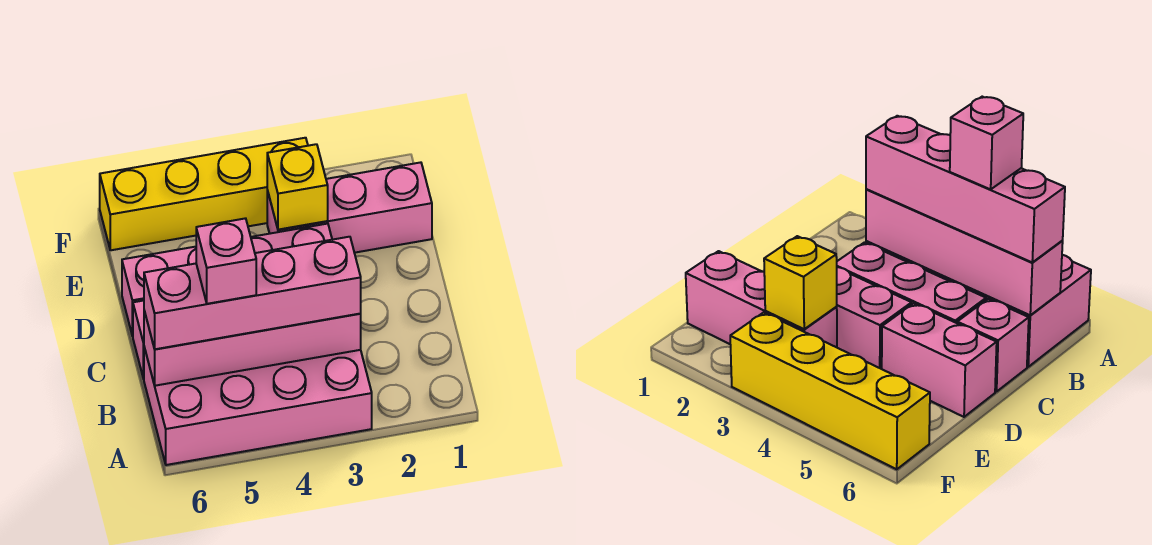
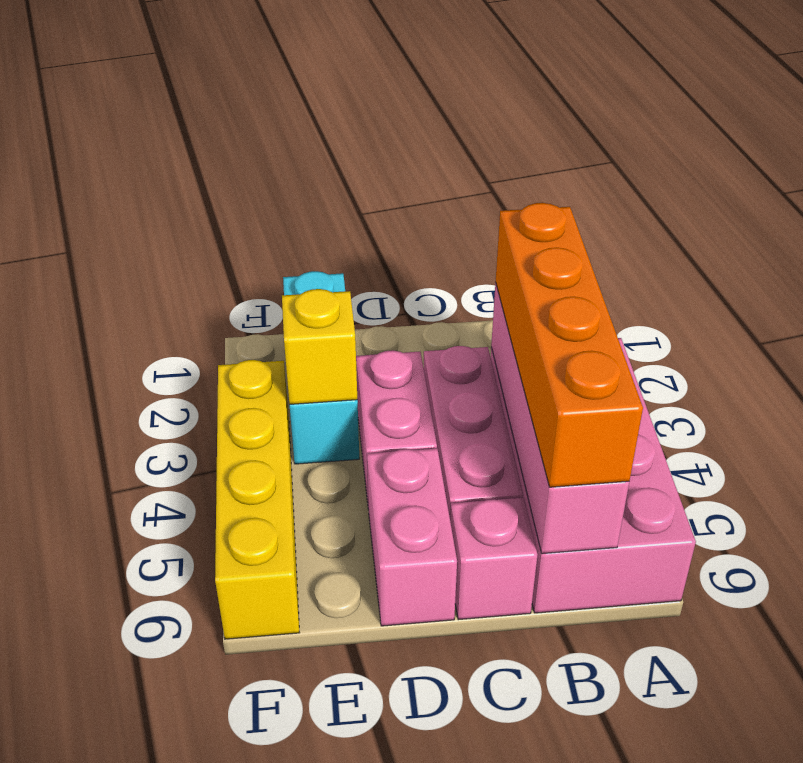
pink 1x4 brick [144,237,361,349] -> orange 1x4 brick [496,203,643,487]
pink 1x1 brick [196,218,256,304] -> none
pink 1x3 brick [267,162,432,253] -> cyan 1x3 brick [283,271,359,464]

